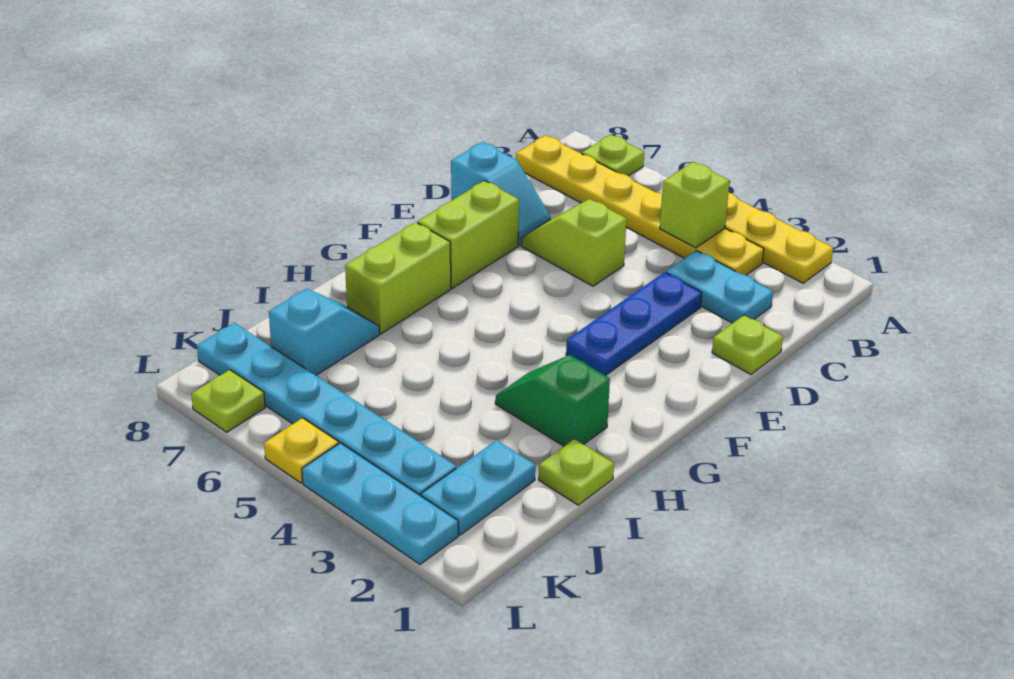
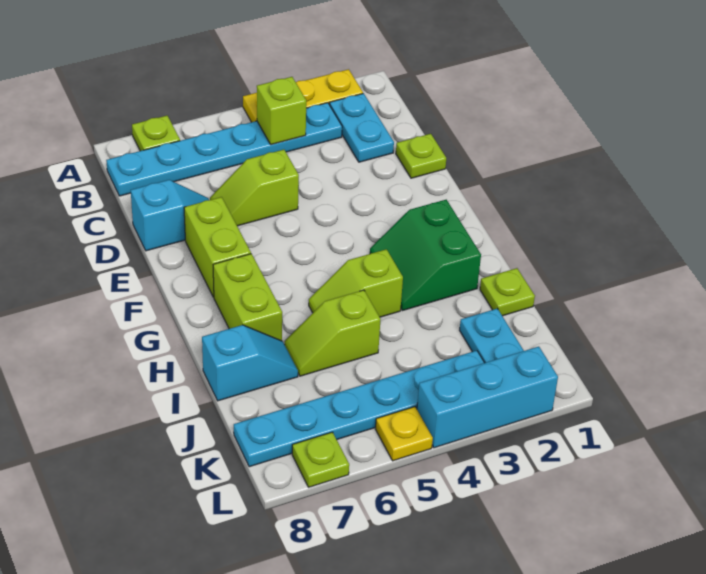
yellow 1x6 plate [516,135,764,275] -> cyan 1x6 plate [106,103,342,196]
cyan 1x2 plate [666,251,773,323] -> cyan 1x2 plate turned to [330,93,394,162]
blue 1x3 plate [566,272,702,376] -> none
green 1x2 slope [495,355,610,446] -> green 2x2 slope [370,200,481,311]
none -> lime 1x2 slope [309,249,403,317]
none -> lime 1x2 slope [285,290,381,376]
cyan 1x2 slope [269,289,379,375] -> cyan 1x2 slope turned to [202,325,298,401]
cyan 1x3 plate [302,443,458,564] -> cyan 1x3 brick [417,347,558,448]

